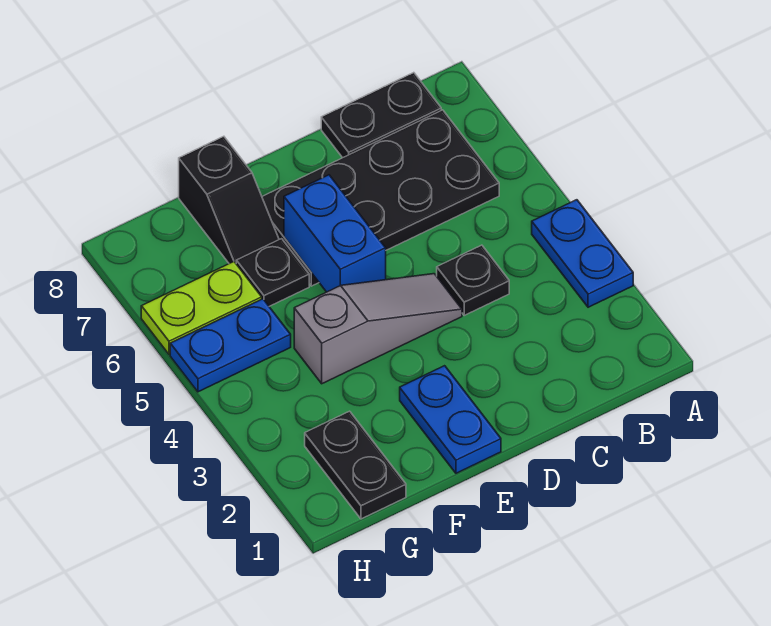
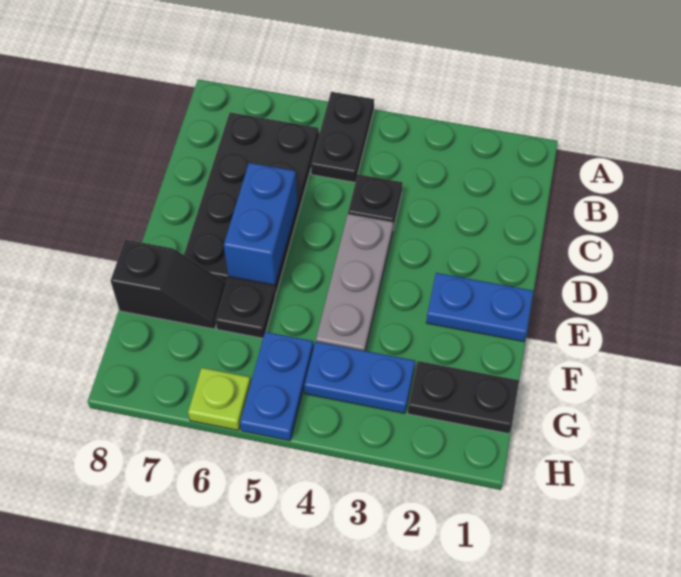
blue 1x2 plate [532,200,633,307] -> blue 1x2 plate moved to [304,342,415,413]
black 1x2 plate [321,73,441,158] -> black 1x2 plate moved to [311,92,374,182]
grey 1x3 slope [294,274,462,384] -> grey 1x3 plate [316,214,393,351]
blue 1x2 brick [284,175,386,292] -> blue 1x2 brick turned to [224,163,297,285]
lime 1x2 plate [141,262,262,354] -> lime 1x1 plate [188,368,251,430]

